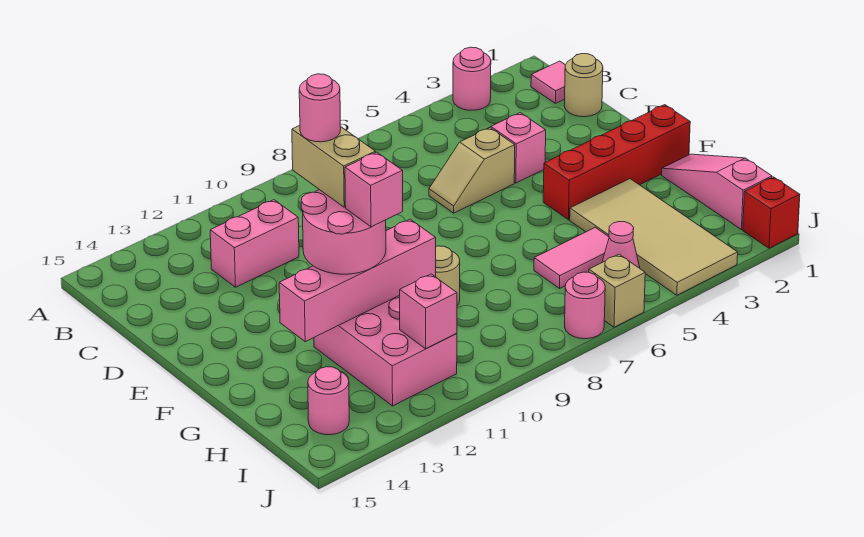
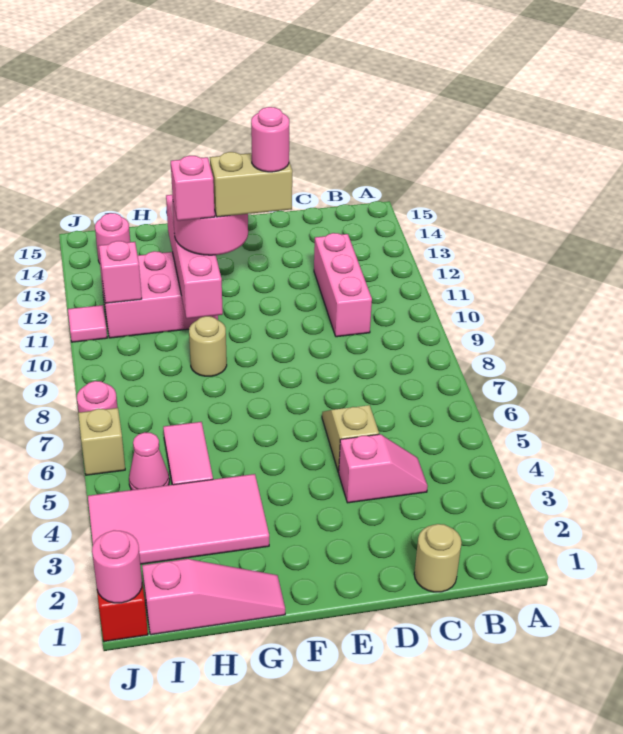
pink 1x1 round brick [453,47,491,110] -> pink 1x1 round brick moved to [92,530,142,603]
pink 1x1 tile [531,61,565,103] -> pink 1x1 tile moved to [68,305,107,342]
pink 1x2 brick [210,200,299,287] -> pink 1x3 brick [314,233,372,337]
red 1x4 brick [543,105,690,220] -> none
tan 2x4 tile [570,179,738,295] -> pink 2x4 tile [88,474,269,564]

